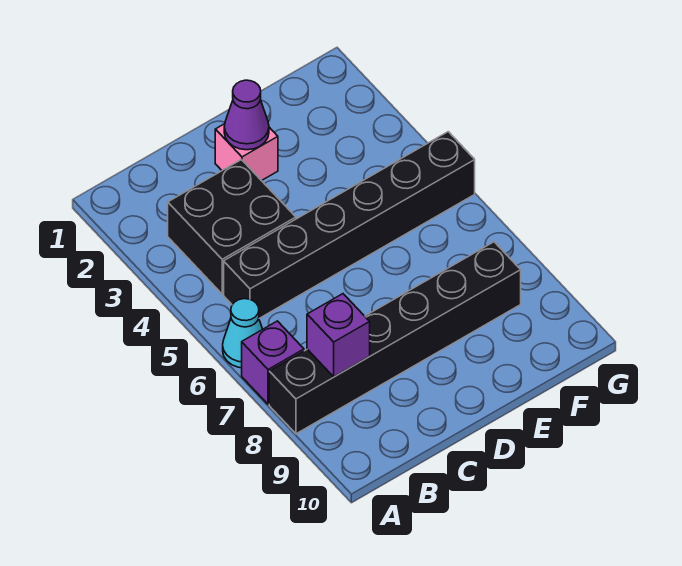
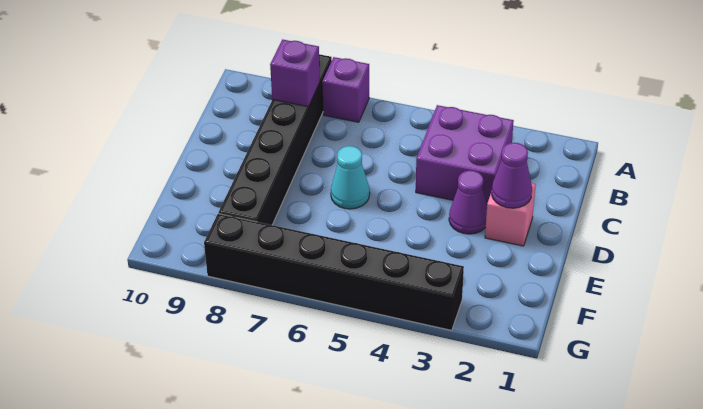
cyan 1x1 cone [223,299,263,368] -> cyan 1x1 cone moved to [331,146,370,209]
black 2x2 brick [168,160,296,294] -> purple 2x2 brick [416,105,514,205]
black 1x6 brick [224,132,475,318] -> black 1x6 brick turned to [204,214,464,330]
none -> purple 1x1 cone [449,170,487,234]

